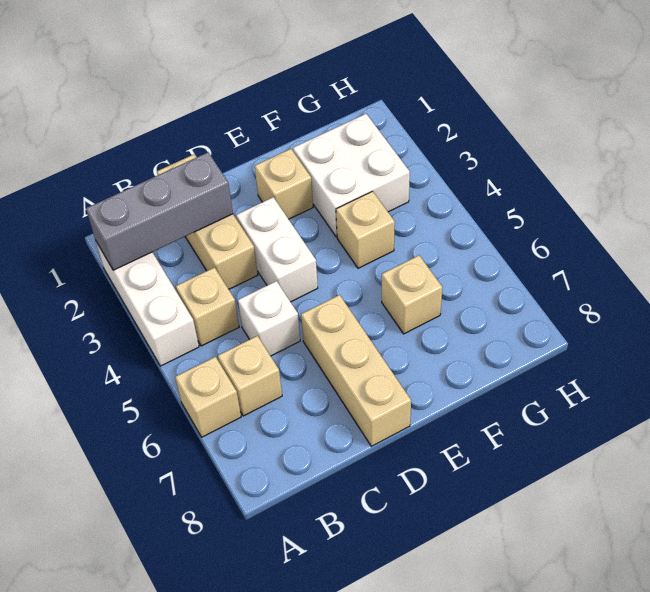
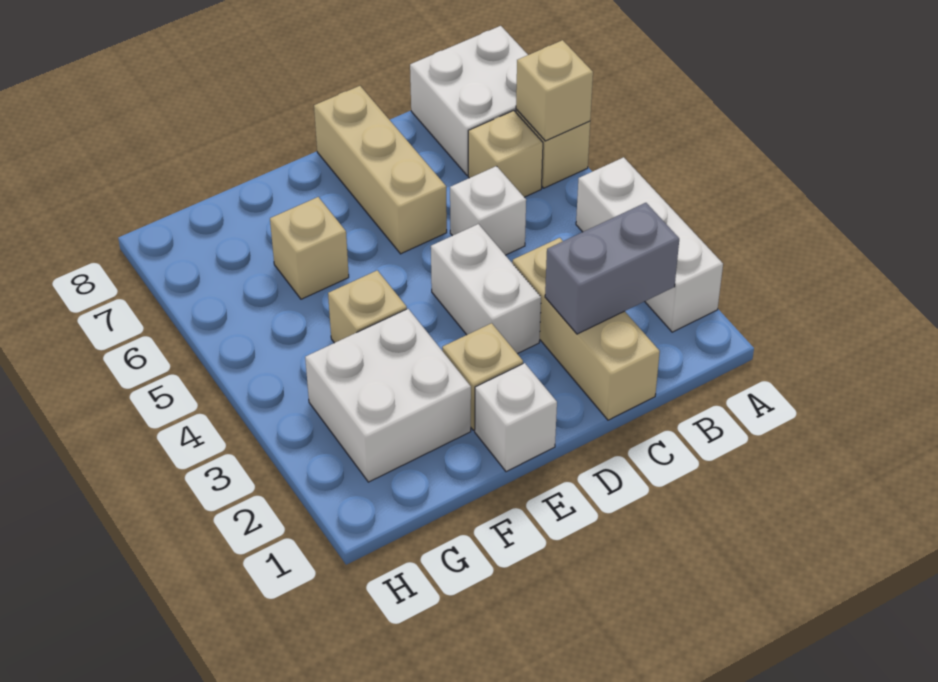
grey 1x3 brick [86,152,233,270] -> grey 1x2 brick [545,203,679,334]
none -> white 2x2 brick [410,26,528,176]
tan 1x1 brick [176,267,239,346] -> tan 1x1 brick moved to [516,40,593,141]
none -> white 1x1 brick [475,363,557,472]

